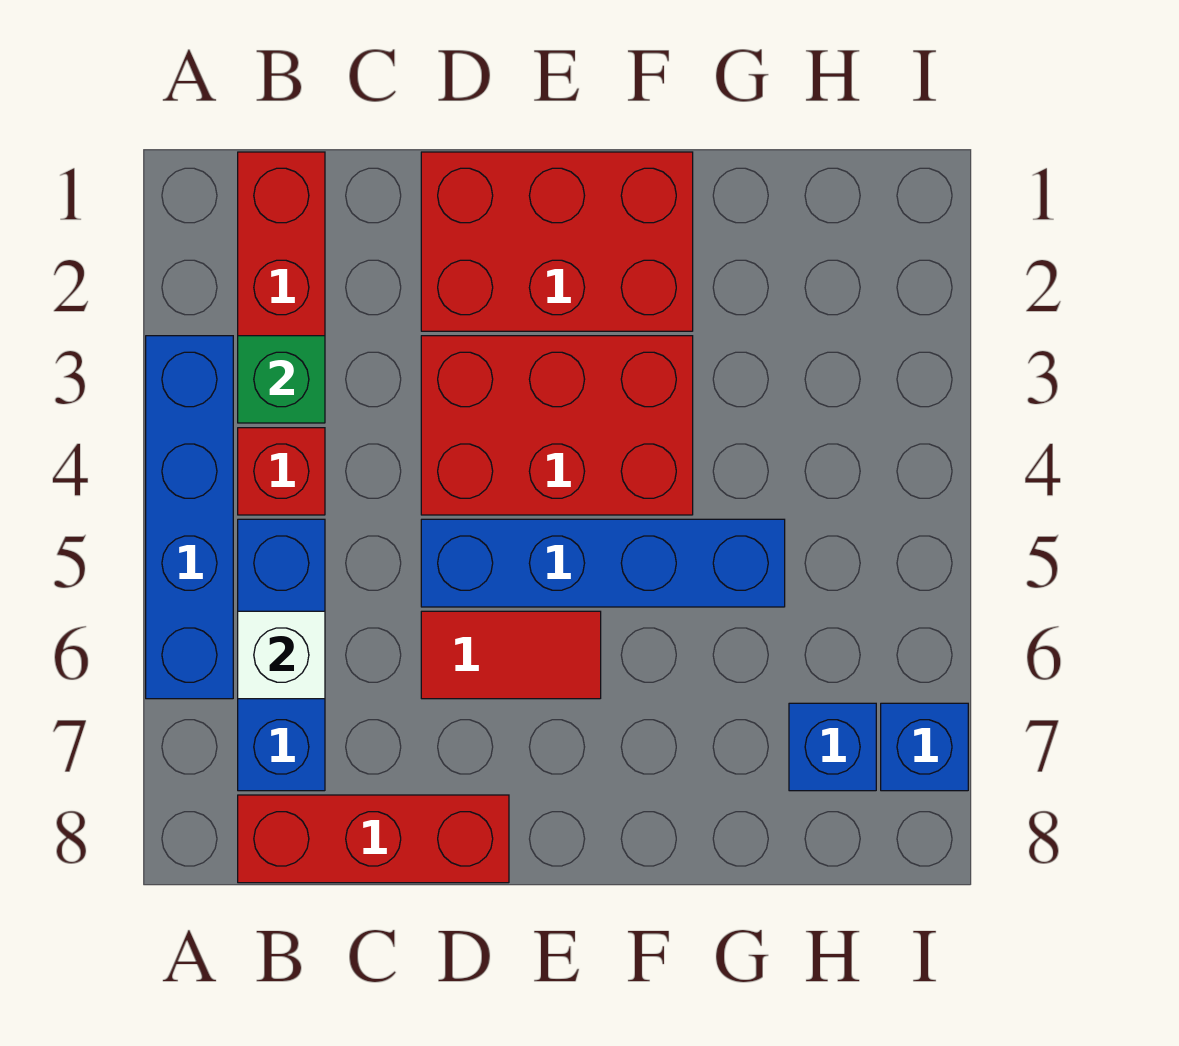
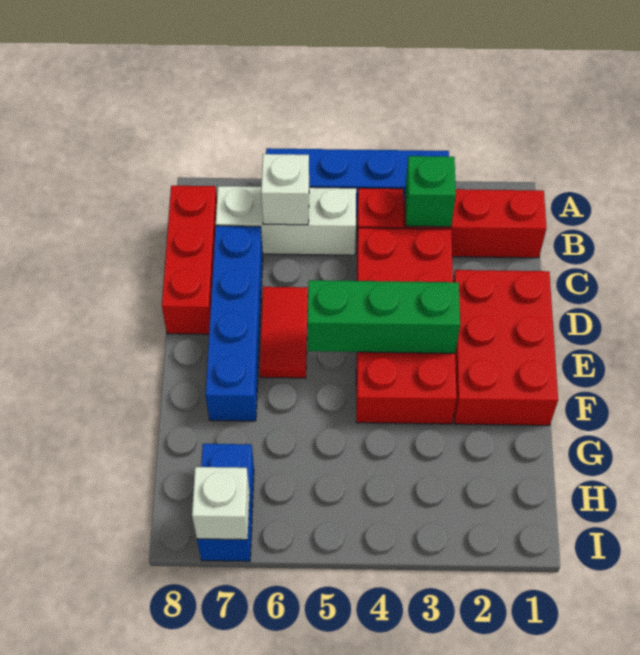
blue 1x3 brick [238,519,325,791] -> white 1x3 brick [216,186,356,255]
red 2x3 brick [421,336,693,515] -> red 2x4 brick [356,228,457,424]
blue 1x4 brick [421,519,785,607] -> blue 1x4 brick moved to [206,226,263,421]
none -> green 1x3 brick [307,280,460,353]
none -> white 1x1 brick [192,467,250,540]

